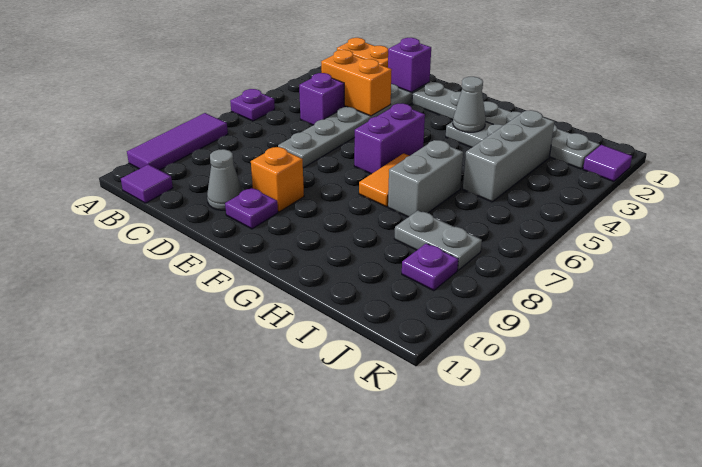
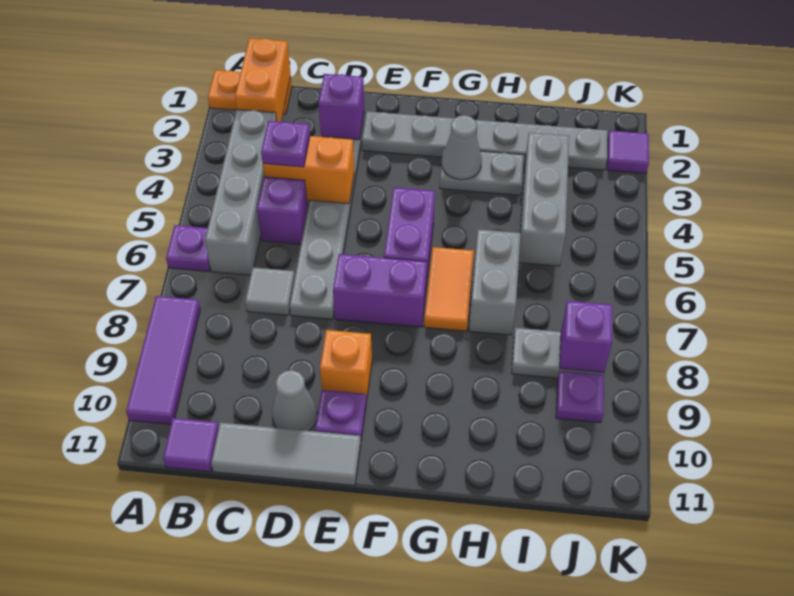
none -> orange 1x2 brick [235,38,291,122]
none -> grey 1x4 brick [205,109,277,275]
none -> purple 1x1 plate [261,121,310,167]
none -> grey 1x1 tile [245,267,295,315]
none -> grey 1x3 tile [211,423,361,486]
none -> purple 1x2 brick [333,254,427,327]
none -> purple 1x1 brick [560,301,613,373]

